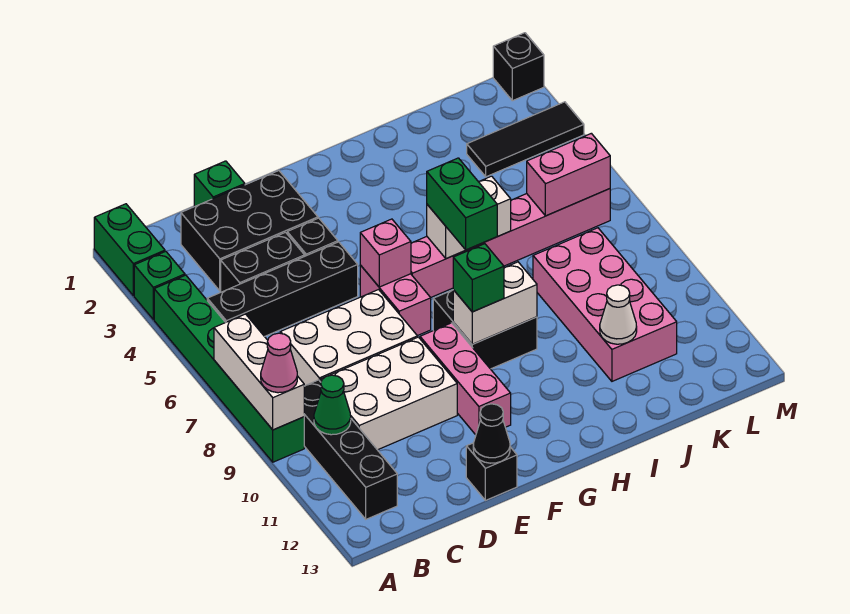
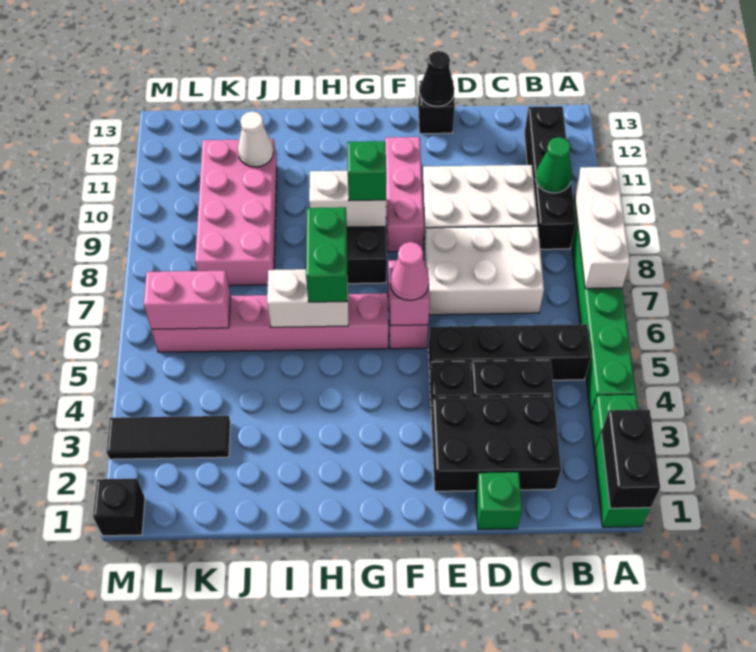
none -> black 1x2 brick [601,410,660,508]
pink 1x1 cone [261,333,297,393] -> pink 1x1 cone moved to [390,242,429,301]

